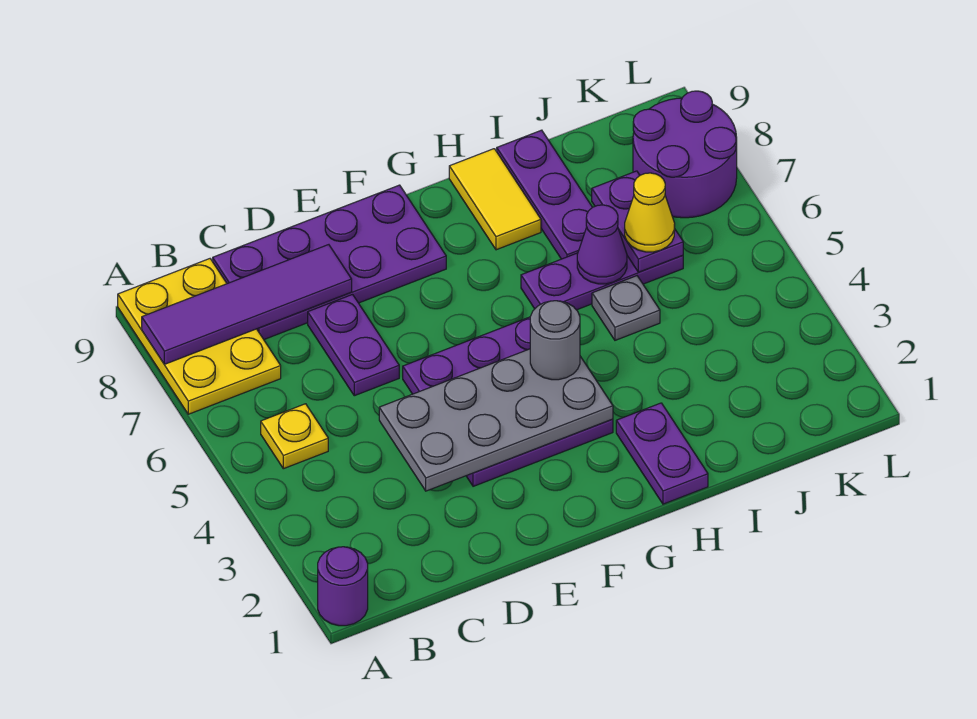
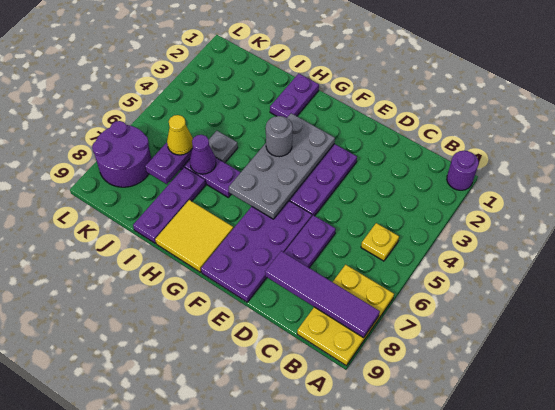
purple 2x4 plate [213,185,446,339] -> purple 2x4 plate turned to [201,201,312,302]
grey 2x4 plate [379,349,613,491] -> grey 2x4 plate turned to [229,113,335,219]
yellow 1x2 tile [449,149,541,250] -> yellow 2x2 tile [155,200,233,272]

